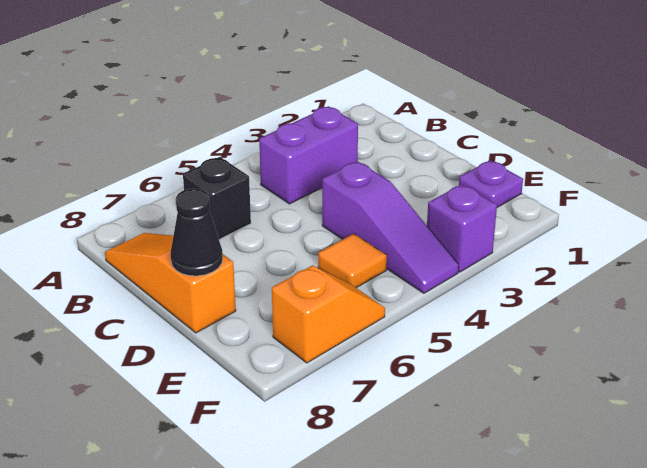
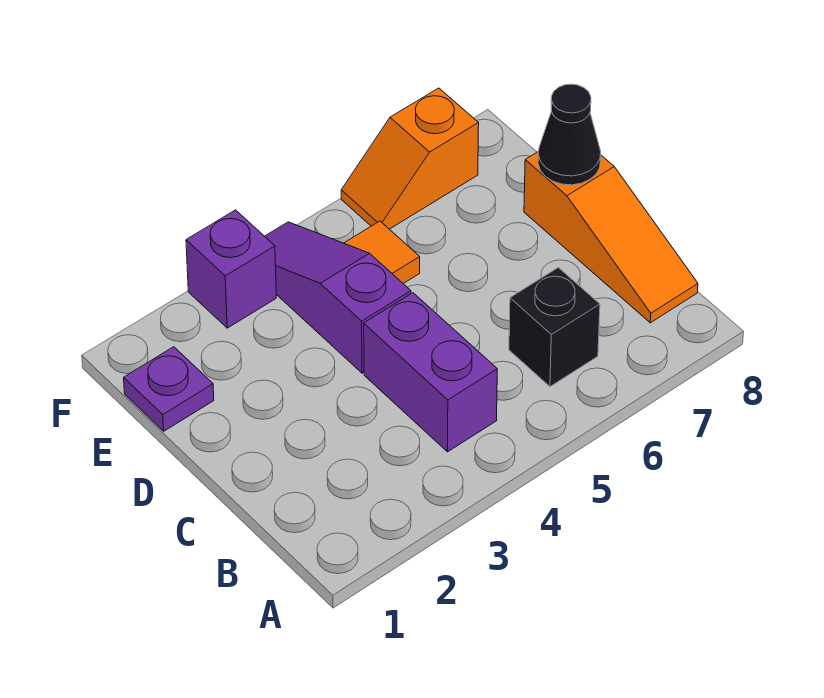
purple 1x2 brick [259,106,358,204] -> purple 1x2 brick turned to [364,293,497,452]

